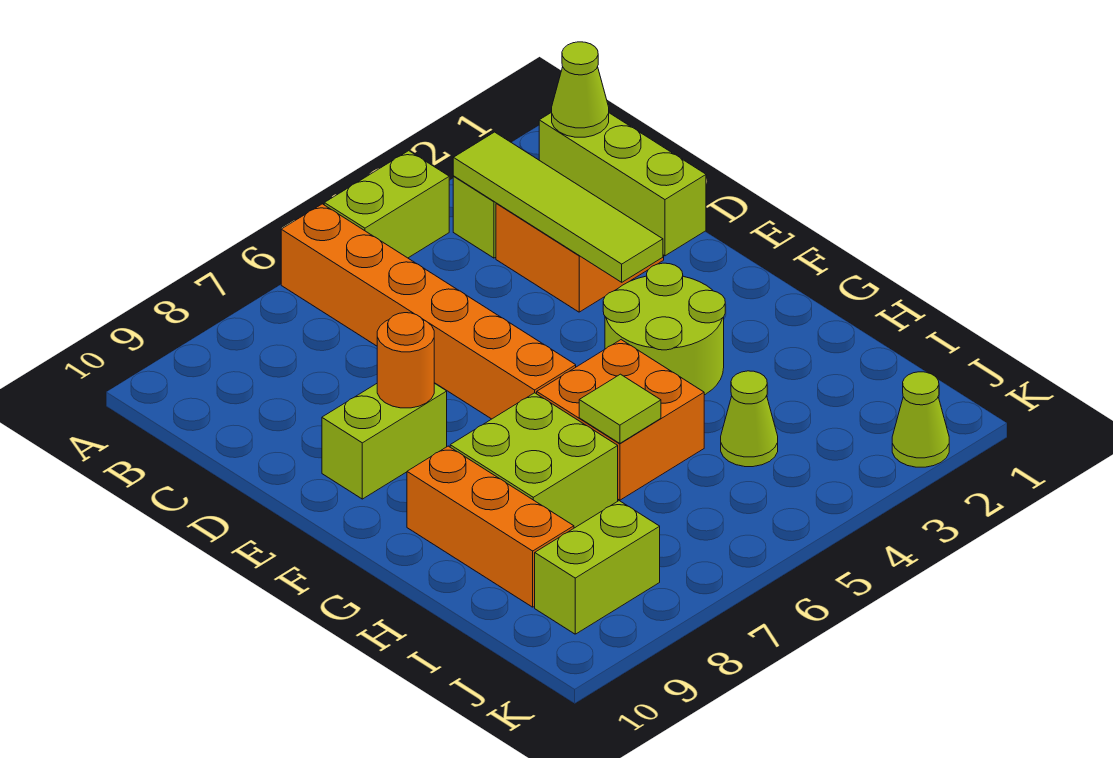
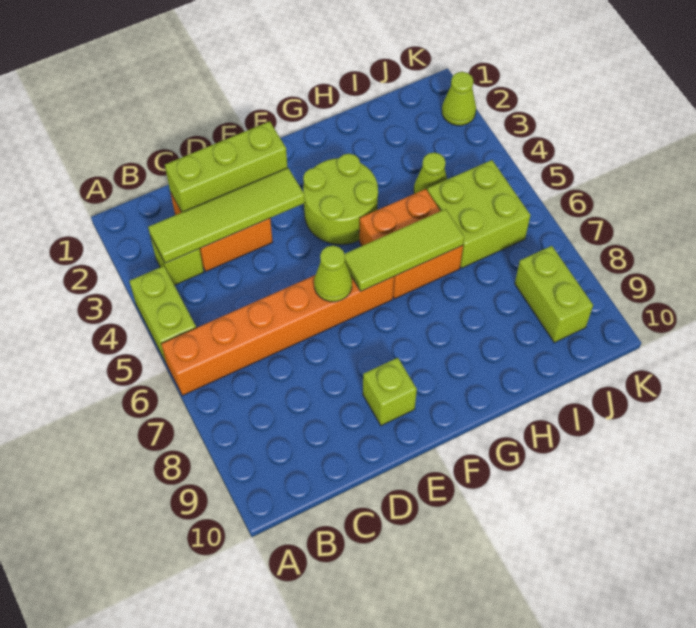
lime 1x1 cone [552,42,609,137] -> lime 1x1 cone moved to [314,246,352,302]
lime 1x2 brick [322,383,447,499] -> lime 1x1 brick [363,358,417,426]
orange 1x1 round brick [377,313,434,408] -> none
lime 2x2 brick [450,393,618,528] -> lime 2x2 brick moved to [427,160,530,268]
orange 1x3 brick [407,446,574,607] -> none
lime 1x1 tile [579,374,661,443] -> lime 1x3 tile [344,209,464,291]

